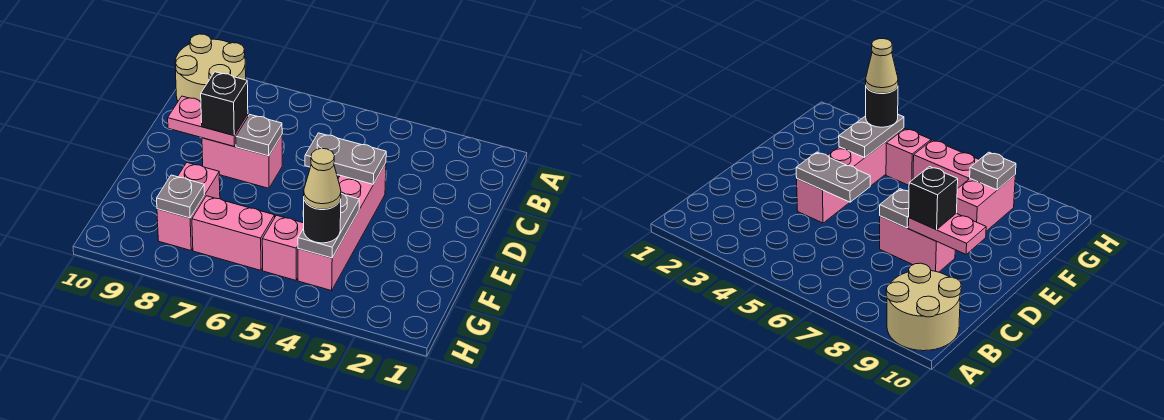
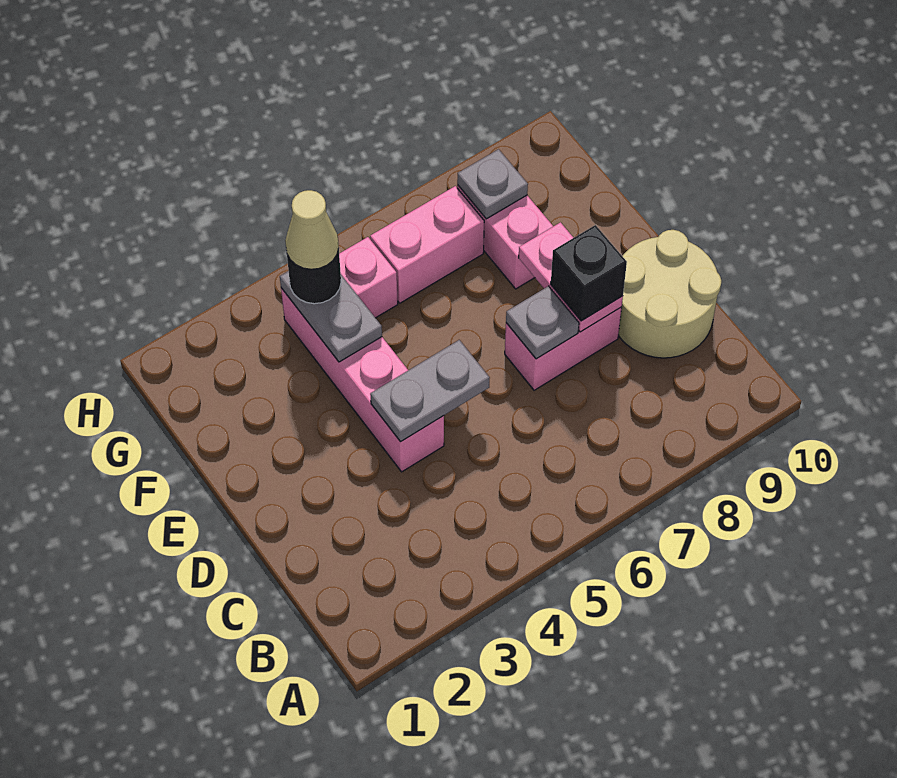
tan 2x2 round brick [175,34,246,101] -> tan 2x2 round brick moved to [618,230,721,358]
pink 1x2 plate [168,96,248,146] -> pink 1x2 plate turned to [519,222,623,332]

